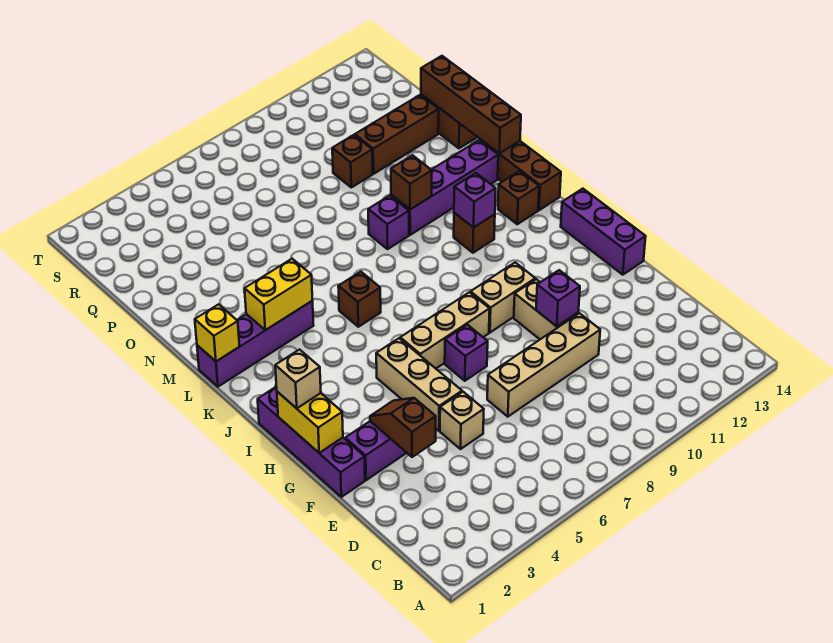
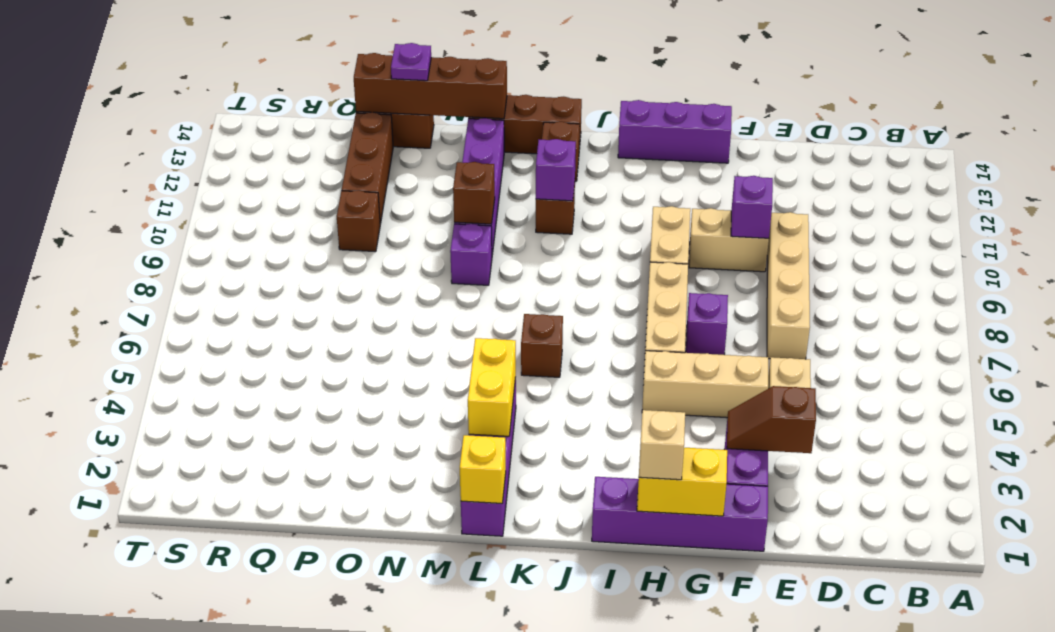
none -> purple 1x1 plate [391,43,431,81]

